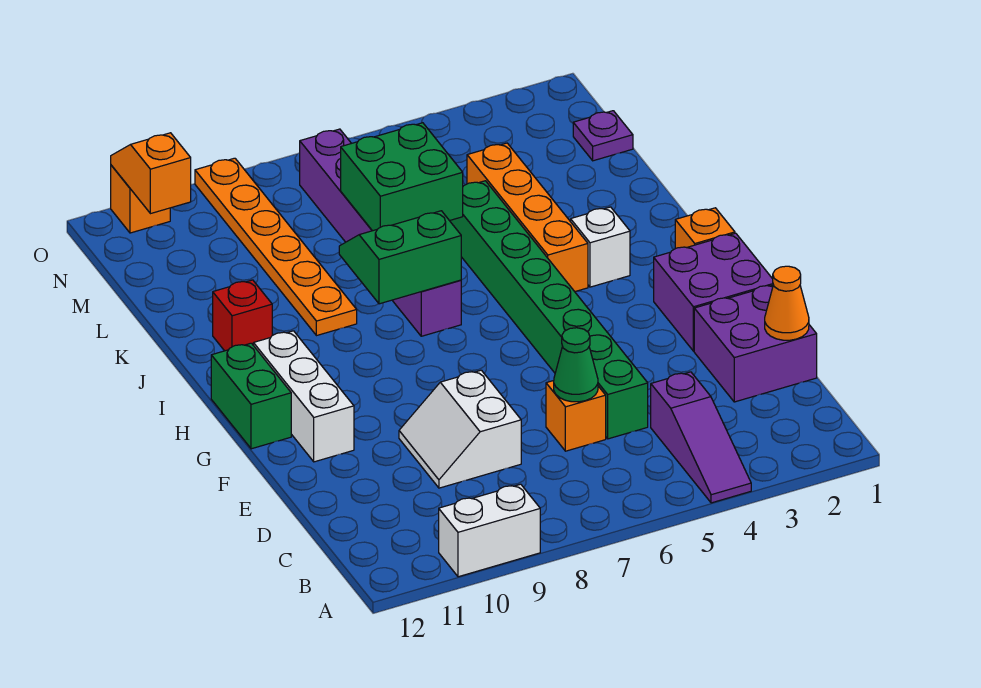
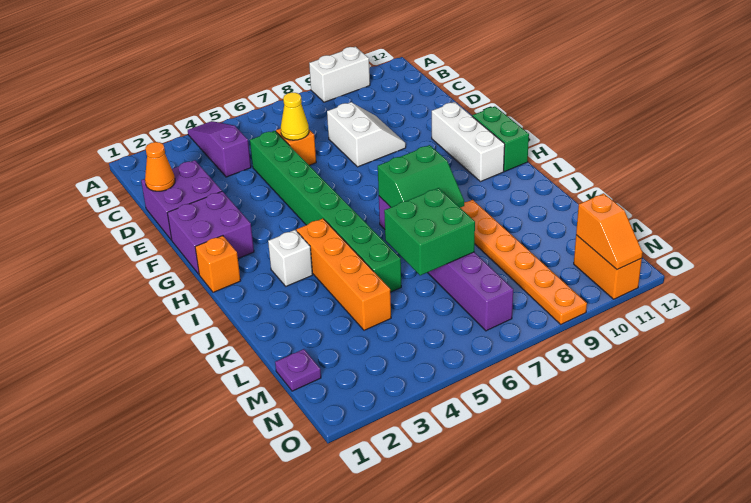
green 1x1 cone [554,328,598,402] -> yellow 1x1 cone [281,92,309,140]
red 1x1 brick [213,280,272,351] -> none
orange 1x1 brick [111,165,170,233] -> orange 1x2 brick [574,235,642,299]

